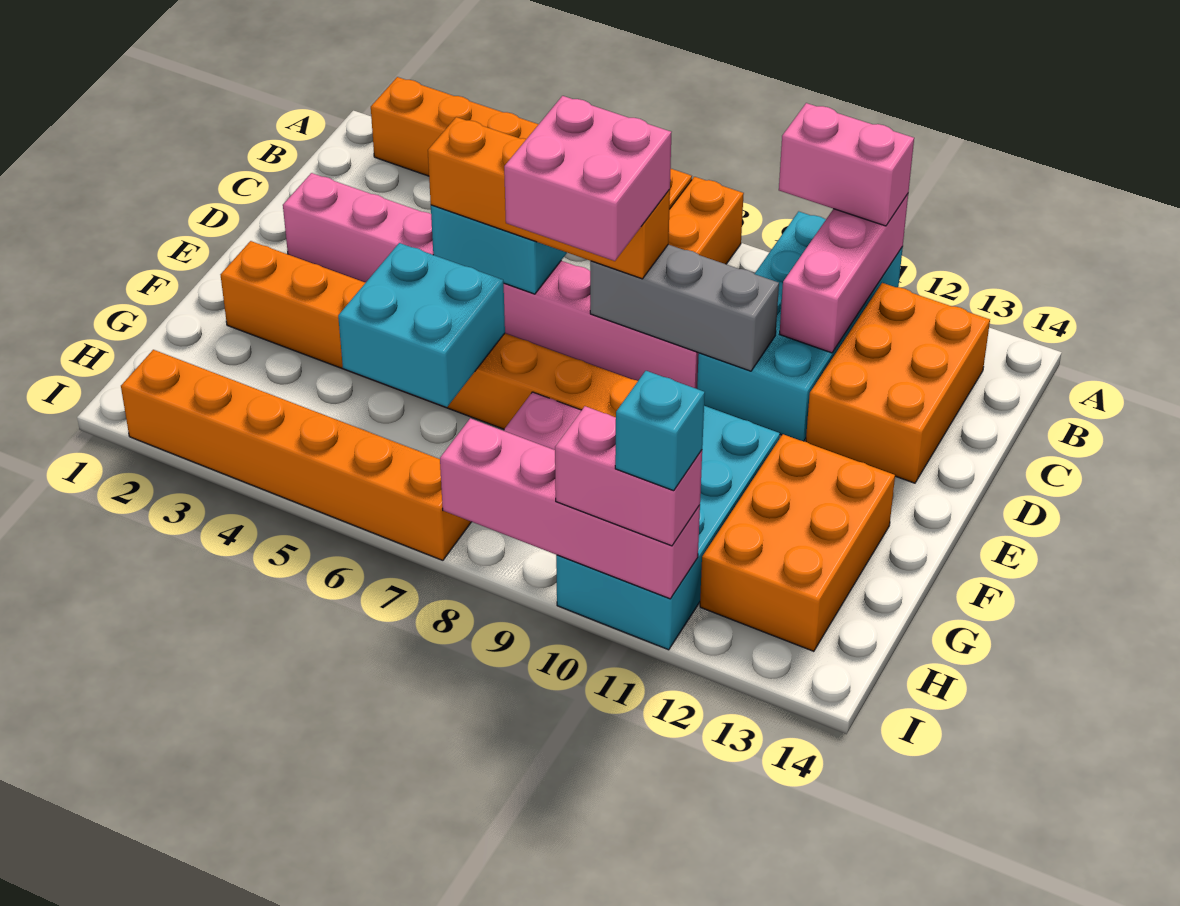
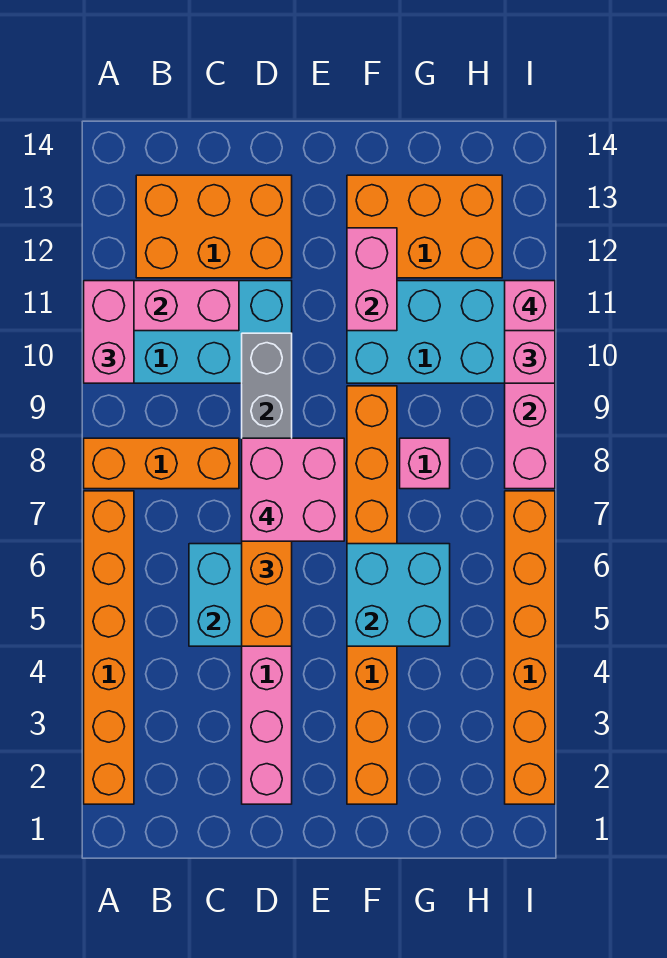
none -> pink 1x2 brick [347,228,397,331]
cyan 1x1 brick [615,371,705,491] -> pink 1x1 brick [505,281,555,331]

